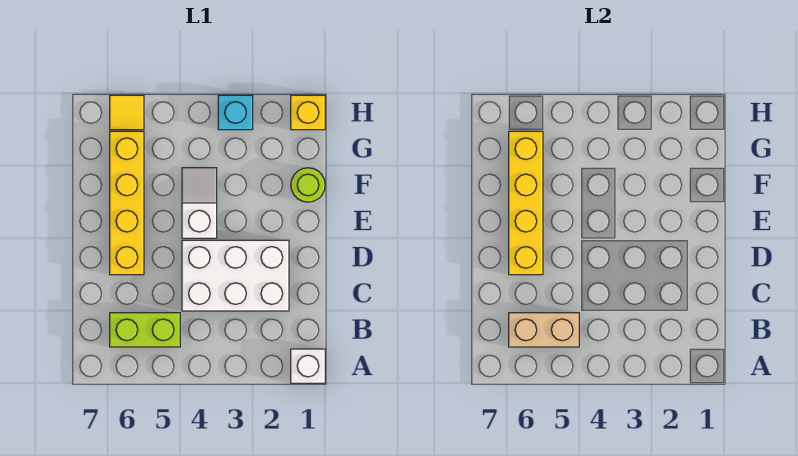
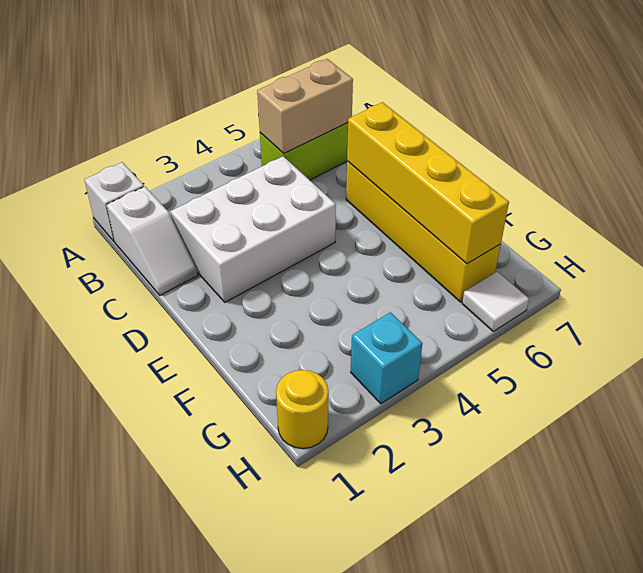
white 1x2 slope [182,168,217,238] -> white 1x2 slope moved to [107,187,198,295]
lime 1x1 round brick [291,168,325,202] -> none
yellow 1x1 brick [291,95,325,130] -> yellow 1x1 round brick [276,370,328,449]
yellow 1x1 tile [110,95,144,130] -> white 1x1 tile [462,272,529,331]

